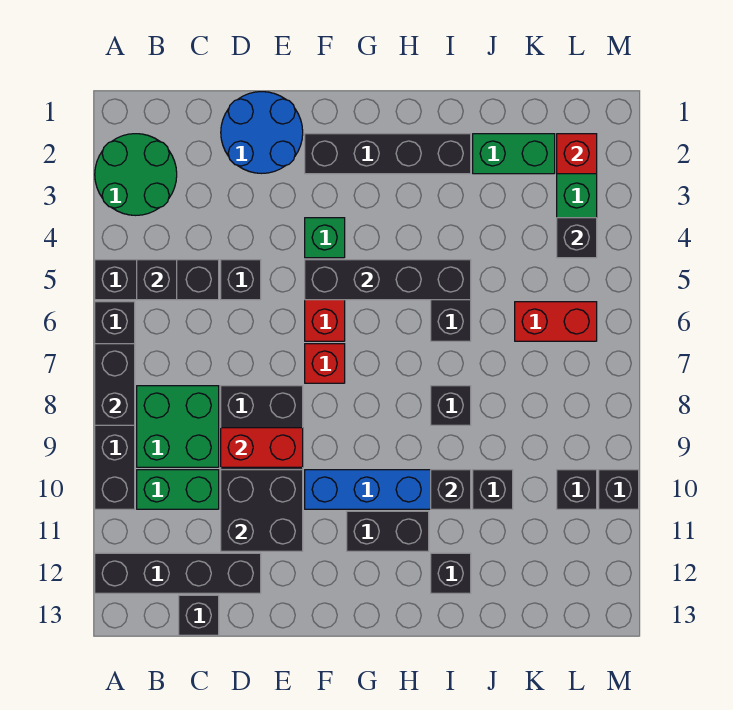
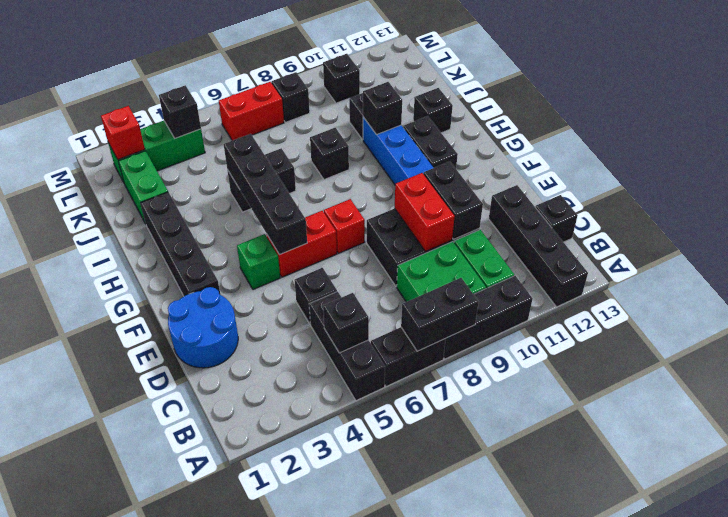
green 2x2 round brick [95,134,177,215] -> none
black 2x2 brick [221,470,303,551] -> black 1x2 brick [424,162,483,240]
red 1x2 brick [515,302,597,341] -> red 1x2 brick turned to [219,82,284,141]
black 1x1 brick [599,470,639,509] -> black 1x1 brick moved to [272,72,310,122]

